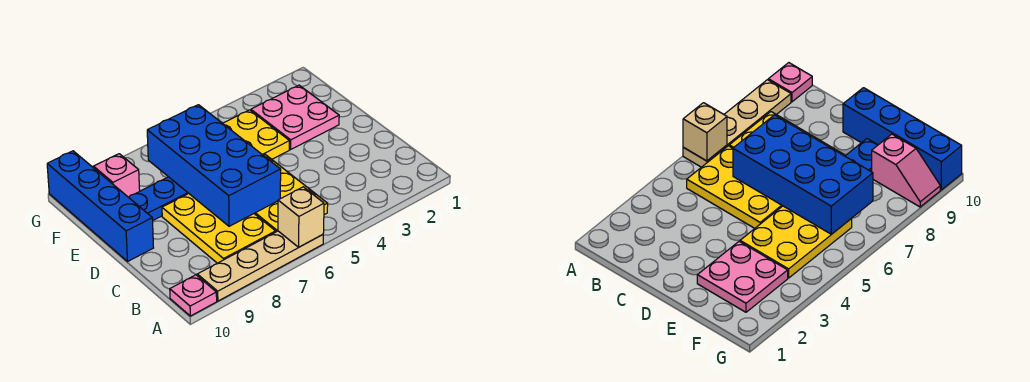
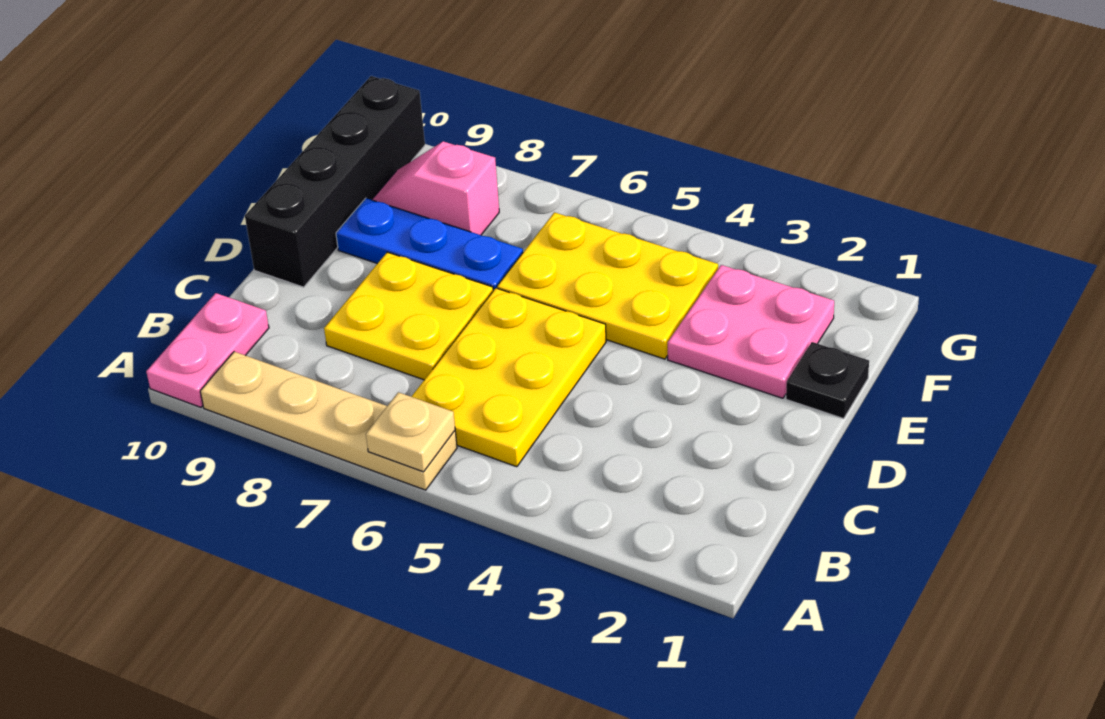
tan 1x1 brick [278,187,324,247] -> tan 1x1 plate [366,392,455,472]
pink 1x1 plate [170,275,217,316] -> pink 1x2 plate [146,293,269,407]
yellow 2x3 plate [162,194,276,263] -> yellow 2x2 plate [324,252,493,380]
blue 2x4 brick [147,105,281,226] -> none
blue 1x4 brick [47,151,153,261] -> black 1x4 brick [245,76,425,287]
none -> black 1x1 plate [786,342,869,419]
pink 1x2 slope [93,154,140,197] -> pink 1x2 slope turned to [372,141,499,235]

